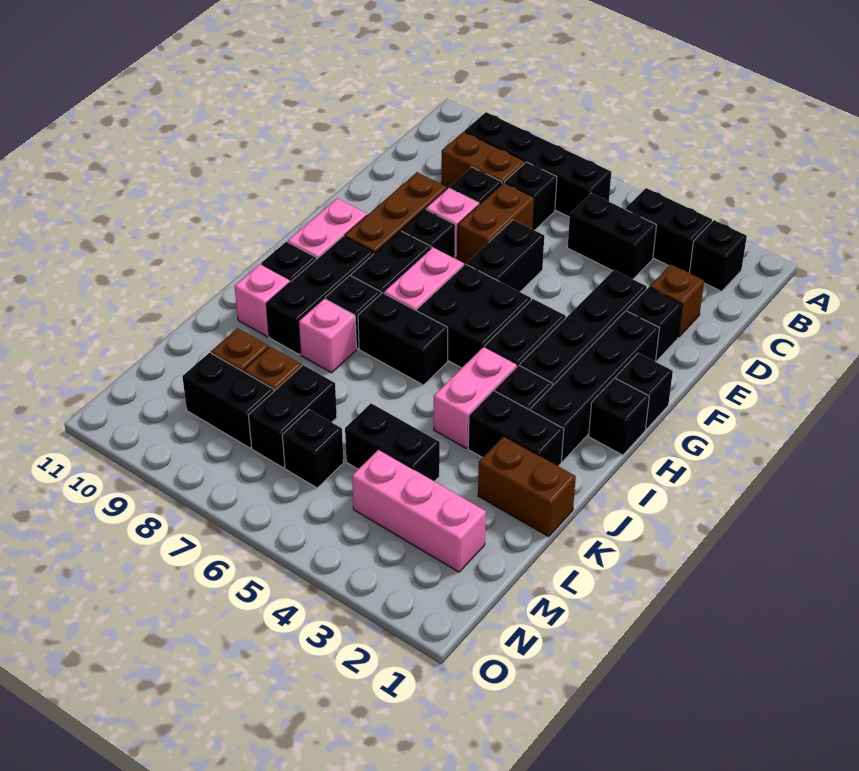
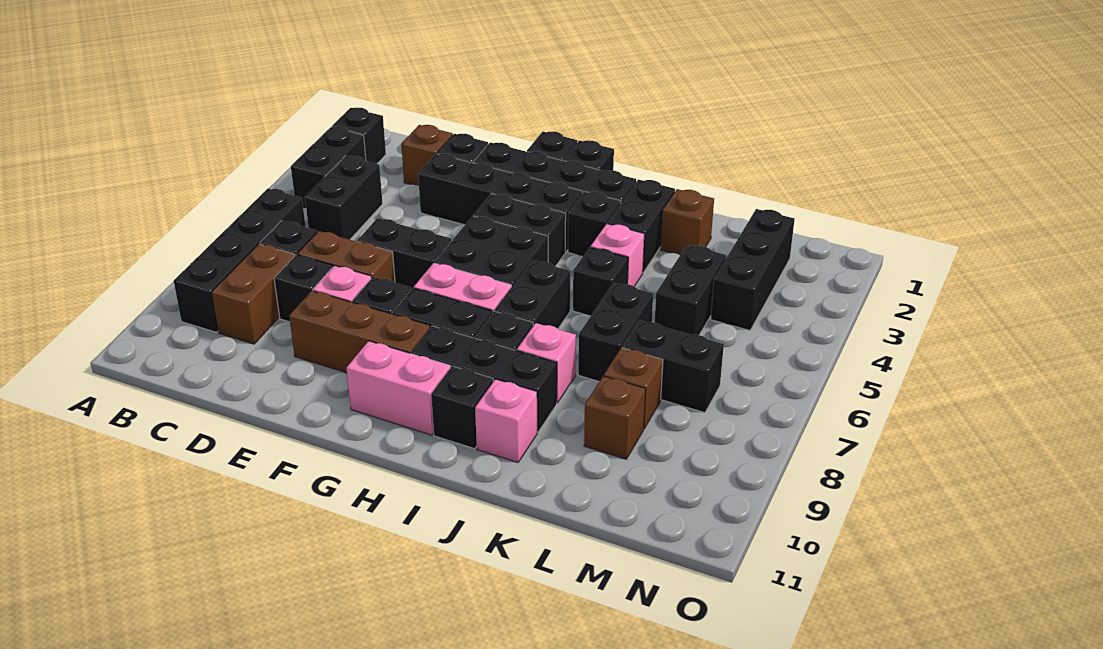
pink 1x2 brick [434,347,517,448] -> pink 1x1 brick [591,224,644,286]
brown 1x2 brick [478,436,576,537] -> brown 1x1 brick [661,189,714,255]
pink 1x3 brick [352,450,486,572] -> black 1x3 brick [711,209,795,330]
black 1x1 brick [282,410,344,488] -> black 1x1 brick moved to [573,247,628,316]
black 1x2 brick [182,353,274,448] -> black 1x2 brick moved to [578,283,653,381]

